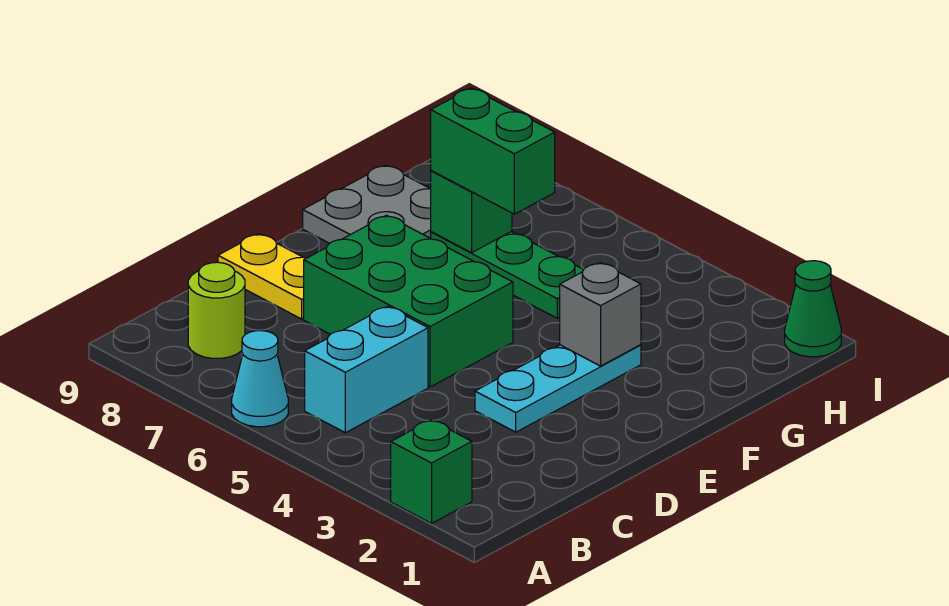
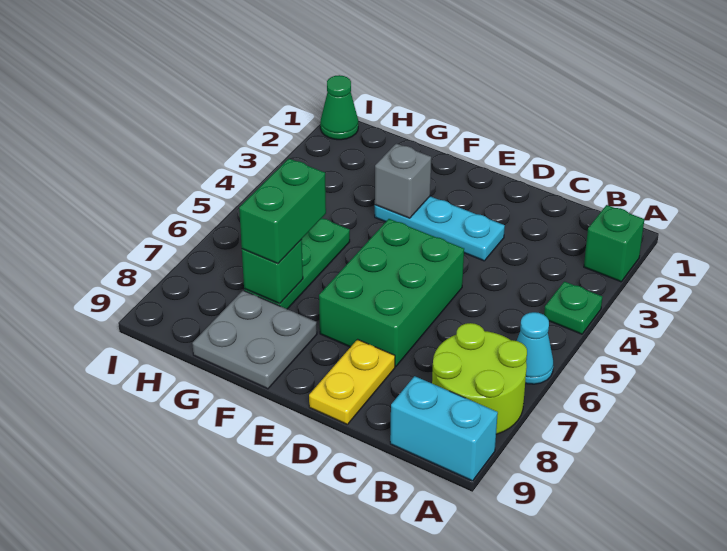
none -> green 1x1 plate [544,282,602,334]
cyan 1x2 brick [305,306,428,433] -> cyan 1x2 brick moved to [390,376,498,481]
lime 1x1 round brick [188,262,245,358] -> lime 2x2 round brick [432,323,527,434]

